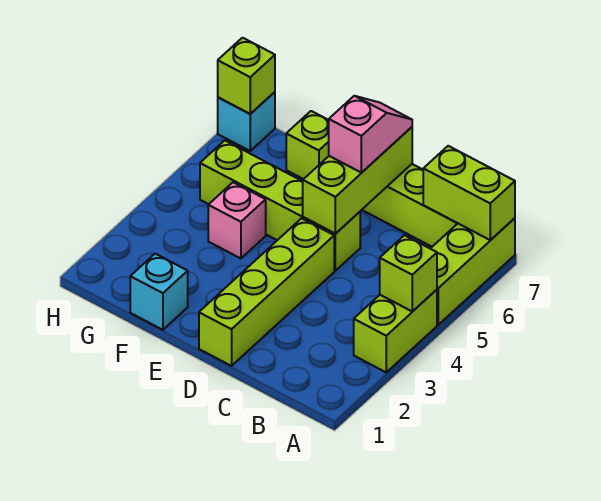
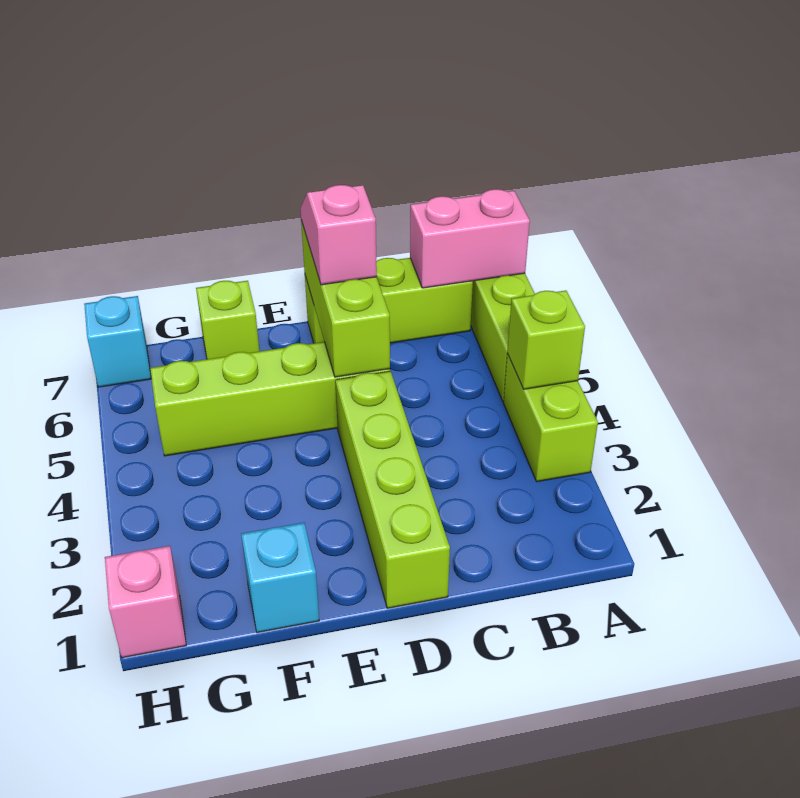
lime 1x2 brick [423,146,515,240] -> pink 1x2 brick [410,189,530,288]
pink 1x1 brick [208,182,266,259] -> pink 1x1 brick moved to [105,546,186,658]
lime 1x1 brick [218,38,275,114] -> none

